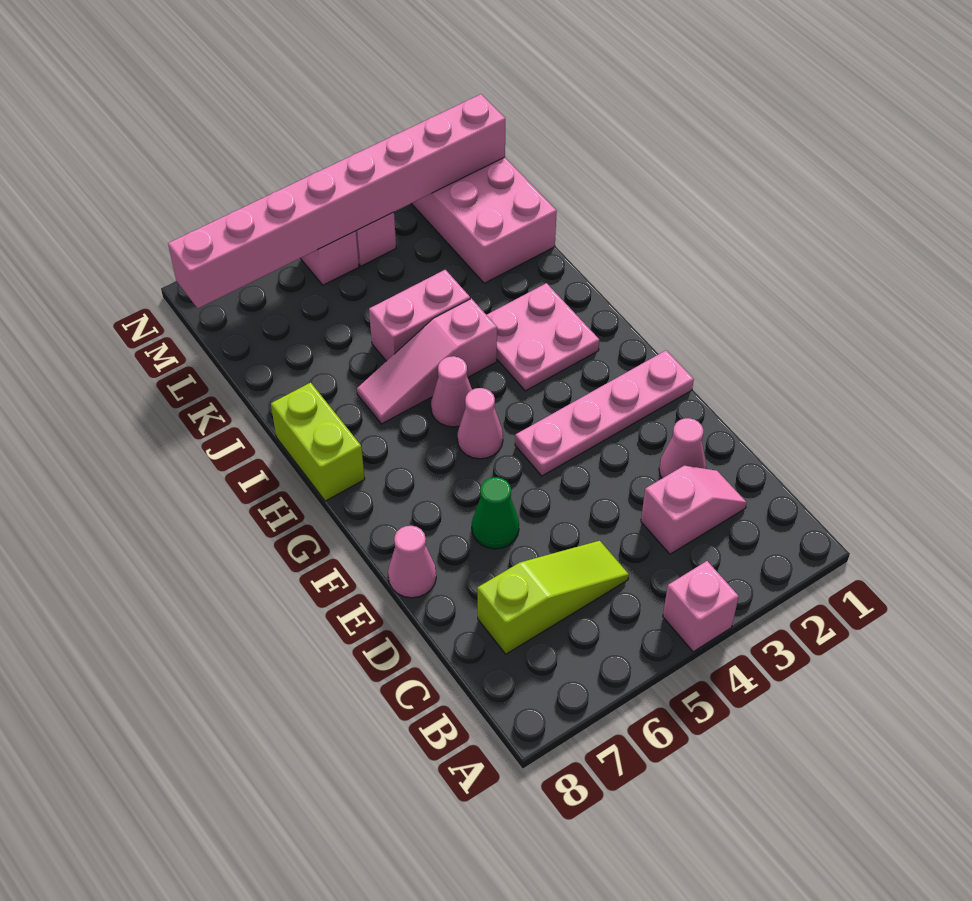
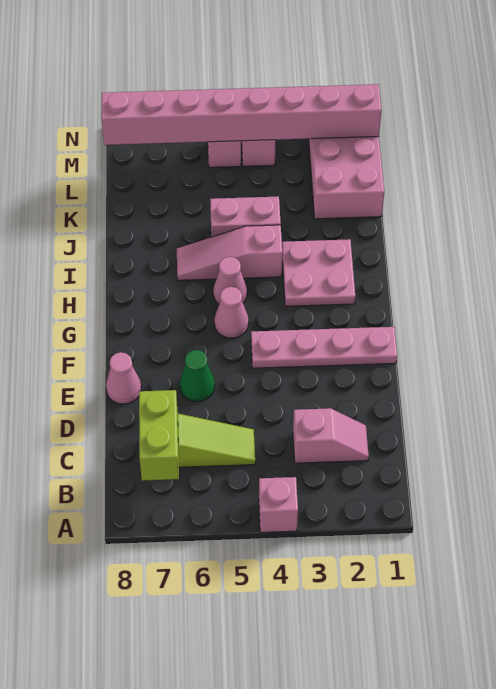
pink 1x1 cone [659,418,706,478] -> none
lime 1x2 brick [271,383,365,501] -> lime 1x2 brick moved to [139,390,179,481]

